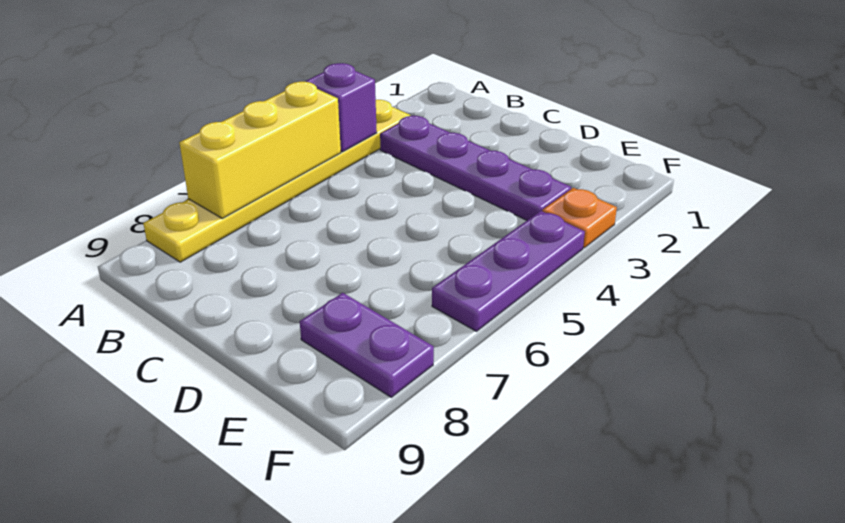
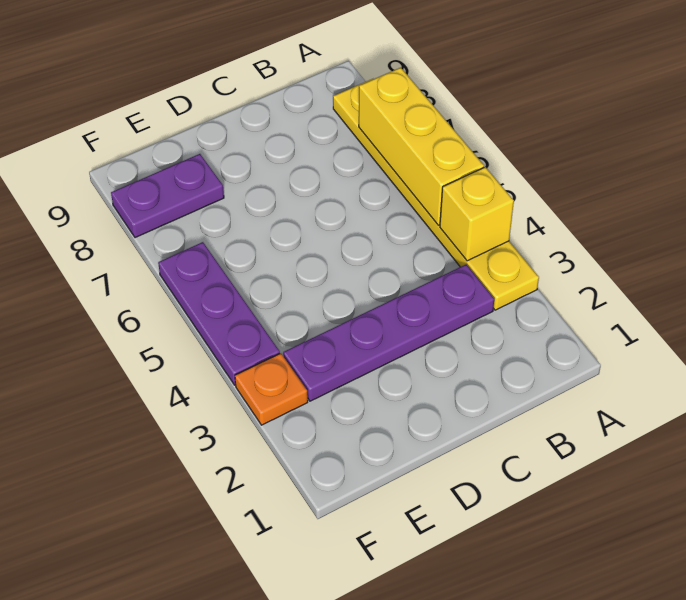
purple 1x1 brick [305,63,377,152] -> yellow 1x1 brick [440,167,514,261]

